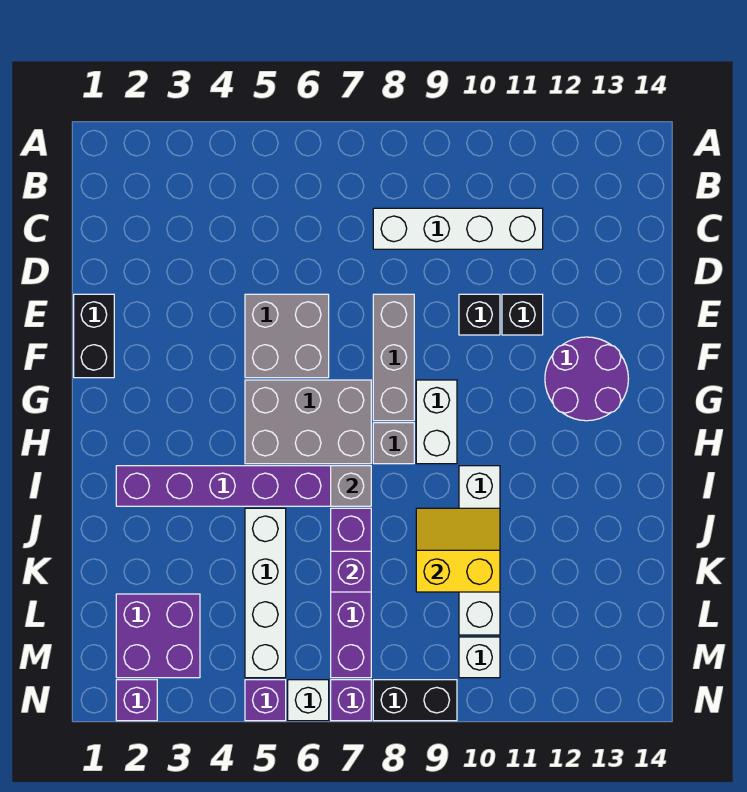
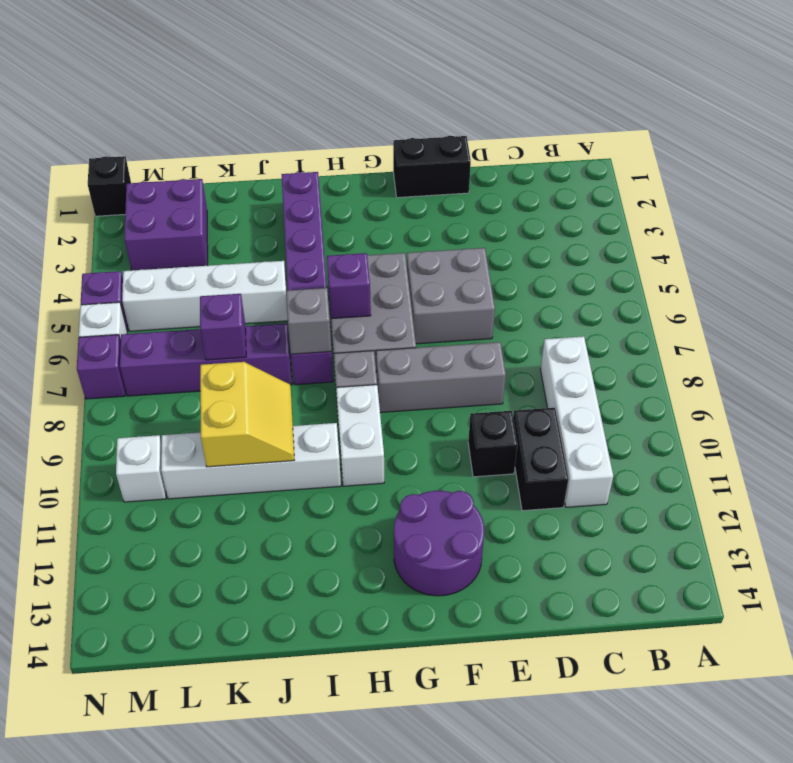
black 1x1 brick [502,294,543,335] -> black 1x1 brick moved to [88,156,131,216]
white 1x2 brick [416,380,457,464] -> white 1x2 brick turned to [336,385,384,486]
purple 1x1 brick [116,680,157,721] -> purple 1x1 brick moved to [327,253,371,319]
black 1x2 brick [373,680,457,721] -> black 1x2 brick moved to [513,408,568,511]

